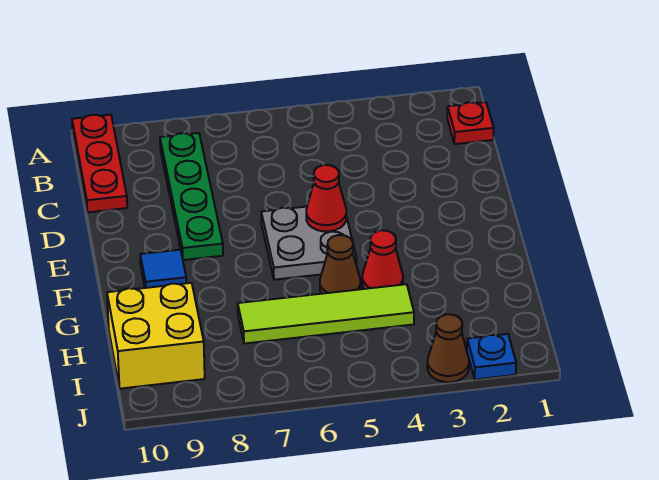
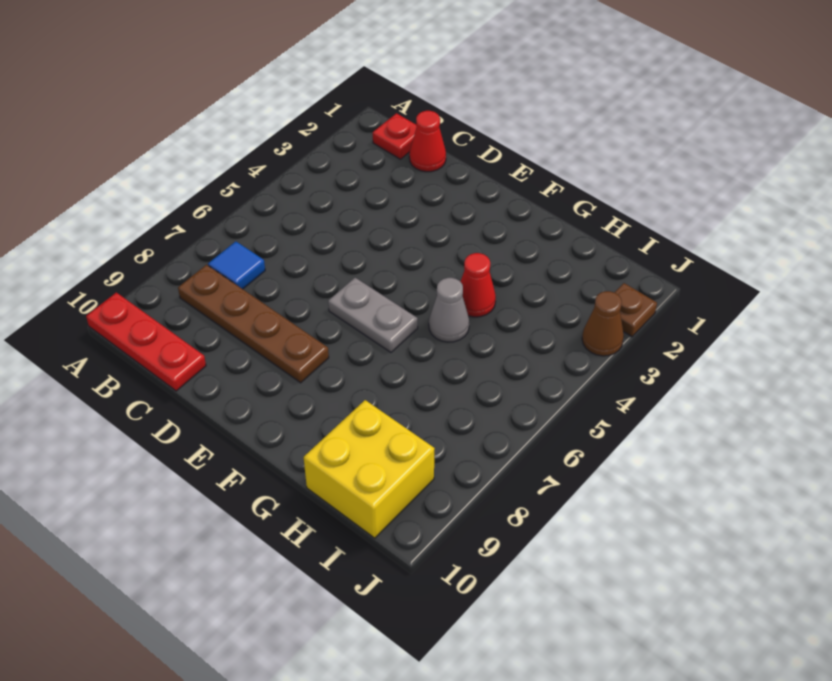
green 1x4 plate [160,133,223,260] -> brown 1x4 plate [178,265,329,383]
grey 2x2 plate [261,207,357,280] -> grey 1x2 plate [328,278,418,352]
red 1x1 cone [306,165,346,231] -> red 1x1 cone moved to [409,111,446,172]
blue 1x1 tile [140,250,186,288] -> blue 1x1 tile moved to [208,241,265,289]
brown 1x1 cone [320,235,360,294] -> grey 1x1 cone [429,278,469,342]
lime 1x4 tile [238,284,414,344] -> none
blue 1x1 plate [467,334,516,379] -> brown 1x1 plate [614,283,657,337]

